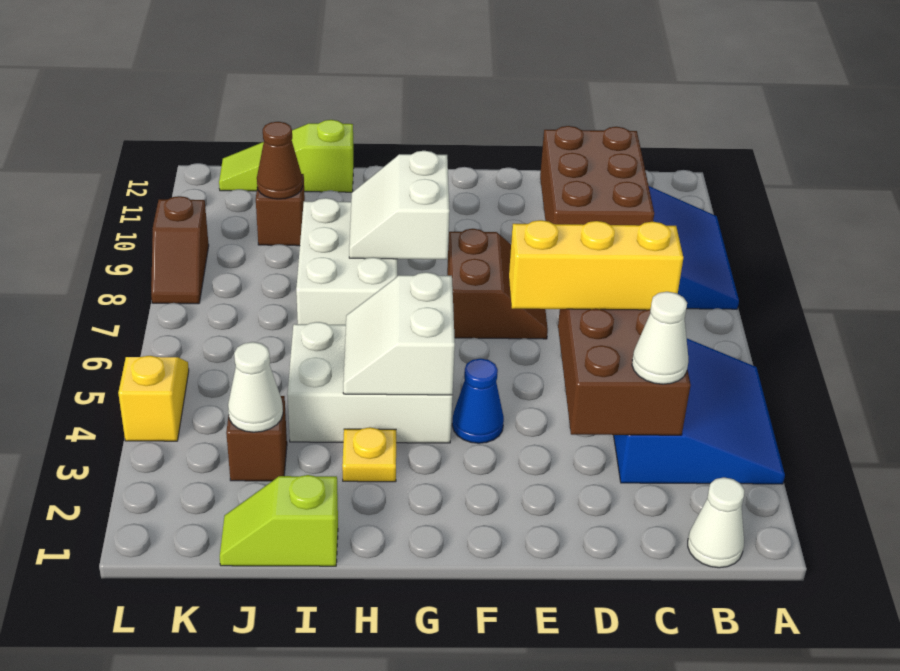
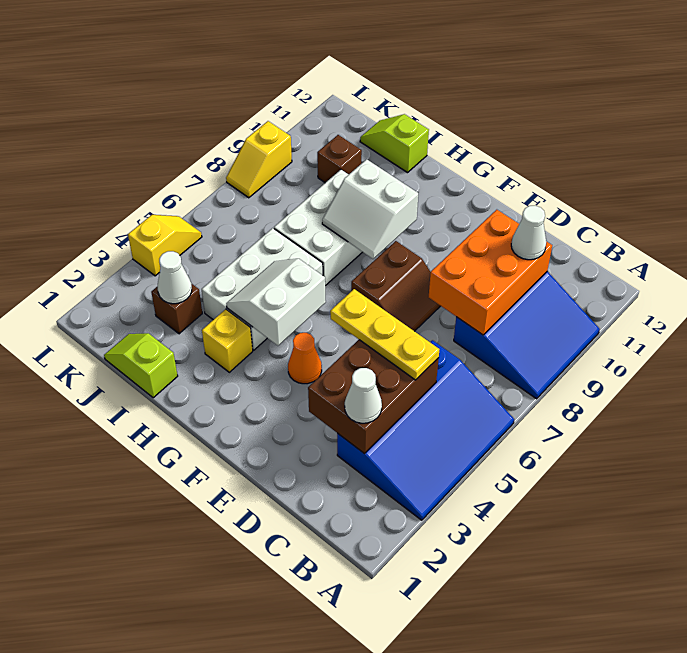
blue 3x3 slope [614,339,785,484] -> blue 3x4 slope [337,340,514,520]
white 1x1 cone [688,477,745,568] -> white 1x1 cone moved to [511,206,546,260]
yellow 1x3 brick [509,220,683,310] -> yellow 1x3 plate [330,289,439,380]
brown 2x3 brick [540,126,654,225] -> orange 2x3 brick [429,210,552,335]
blue 1x1 cone [452,359,504,443] -> orange 1x1 cone [288,333,322,384]
white 2x3 brick [287,322,452,443] -> white 2x3 brick turned to [202,228,323,350]
white 2x2 slope [349,151,449,259] -> white 2x2 slope turned to [322,159,418,259]
yellow 1x1 plate [342,427,396,482] -> yellow 1x1 brick [202,309,253,372]
lime 1x3 slope [219,120,354,192] -> lime 1x2 slope [360,114,429,173]
brown 1x1 cone [257,122,303,199] -> none
brown 1x2 slope [151,196,209,304] -> yellow 1x2 slope [226,121,292,198]

